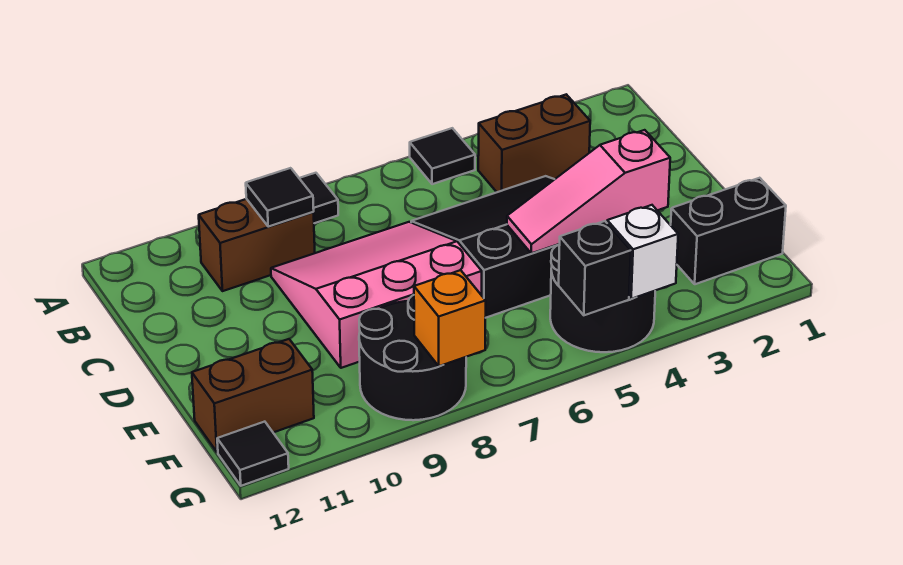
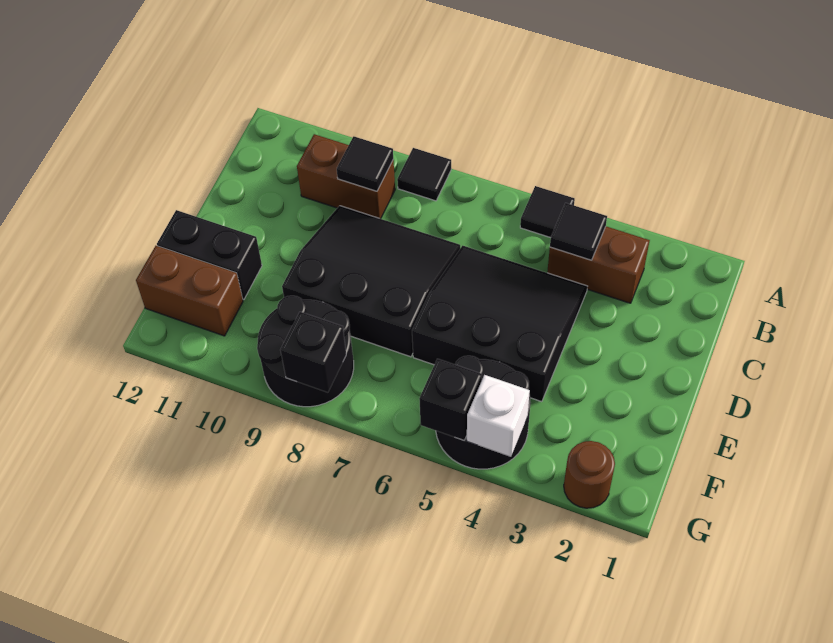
pink 3x3 slope [271,222,482,368] -> black 3x3 slope [282,206,460,357]
pink 1x3 slope [507,130,670,253] -> none
black 1x2 brick [671,178,786,284] -> black 1x2 brick moved to [157,210,262,299]
none -> brown 1x1 round brick [564,441,615,508]
orange 1x1 brick [414,270,486,366] -> black 1x1 brick [280,312,346,392]
black 1x1 tile [217,422,289,486] -> black 1x1 tile moved to [550,203,607,260]

